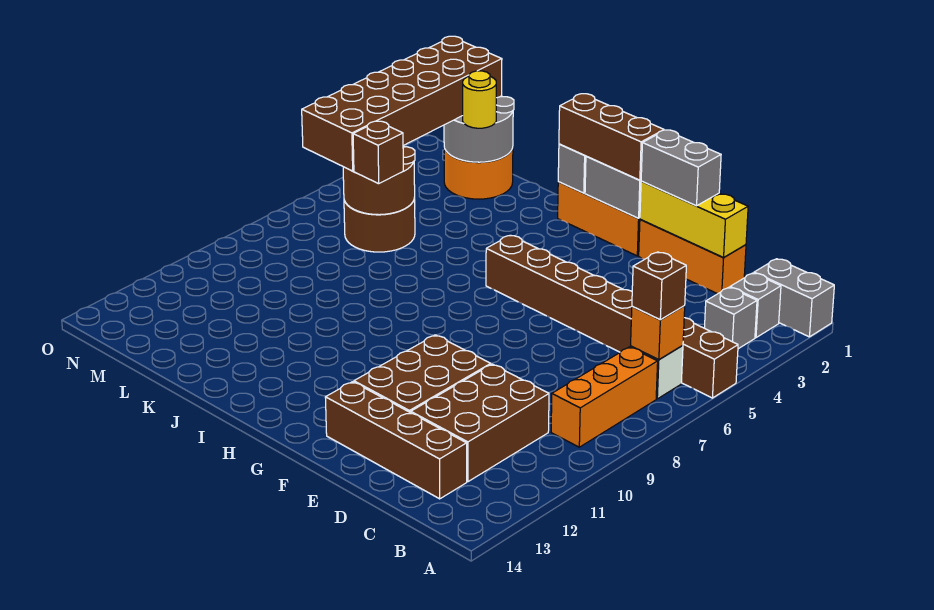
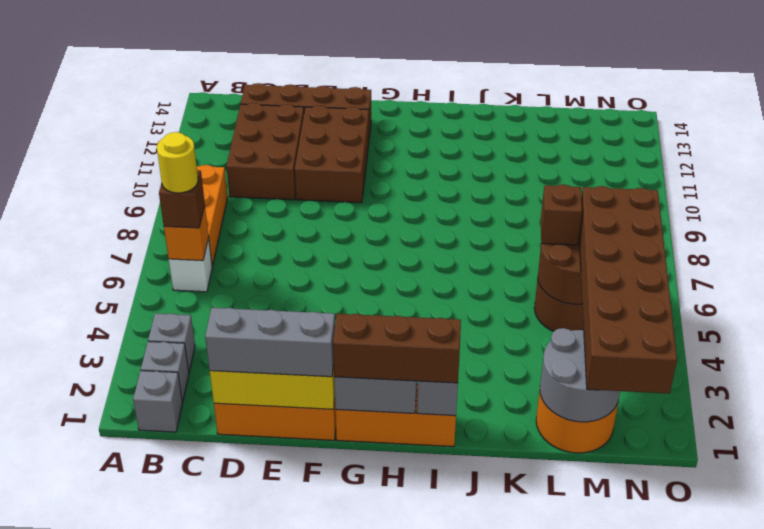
grey 1x2 brick [754,259,834,337] -> grey 1x1 brick [133,371,183,432]
brown 1x8 brick [486,235,738,398] -> none
grey 1x2 brick [641,130,721,206] -> grey 1x3 brick [205,308,335,377]
yellow 1x1 round brick [463,71,496,128] -> yellow 1x1 round brick moved to [157,132,198,193]

